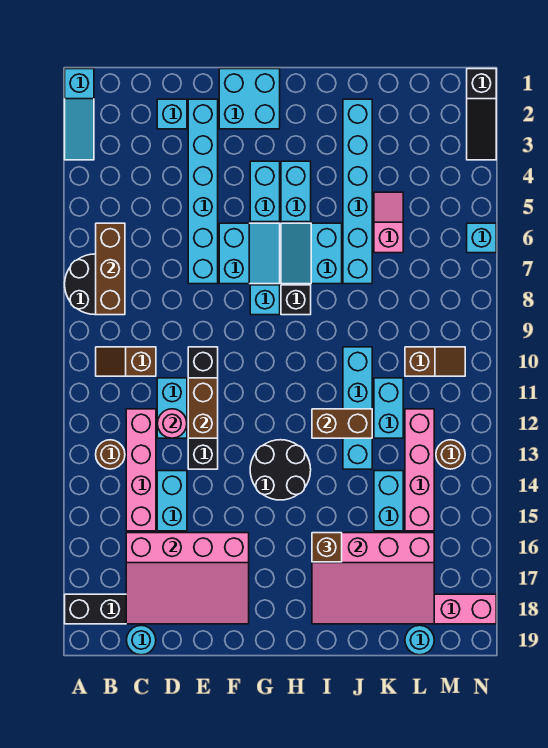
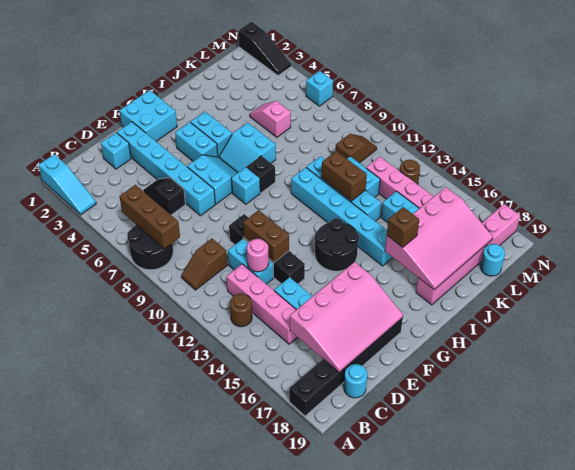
none -> black 1x2 slope [143,178,186,215]
brown 1x2 brick [312,409,372,438] -> brown 1x2 brick turned to [321,151,367,201]
cyan 1x6 brick [343,99,372,284] -> cyan 1x6 brick moved to [291,167,393,266]

